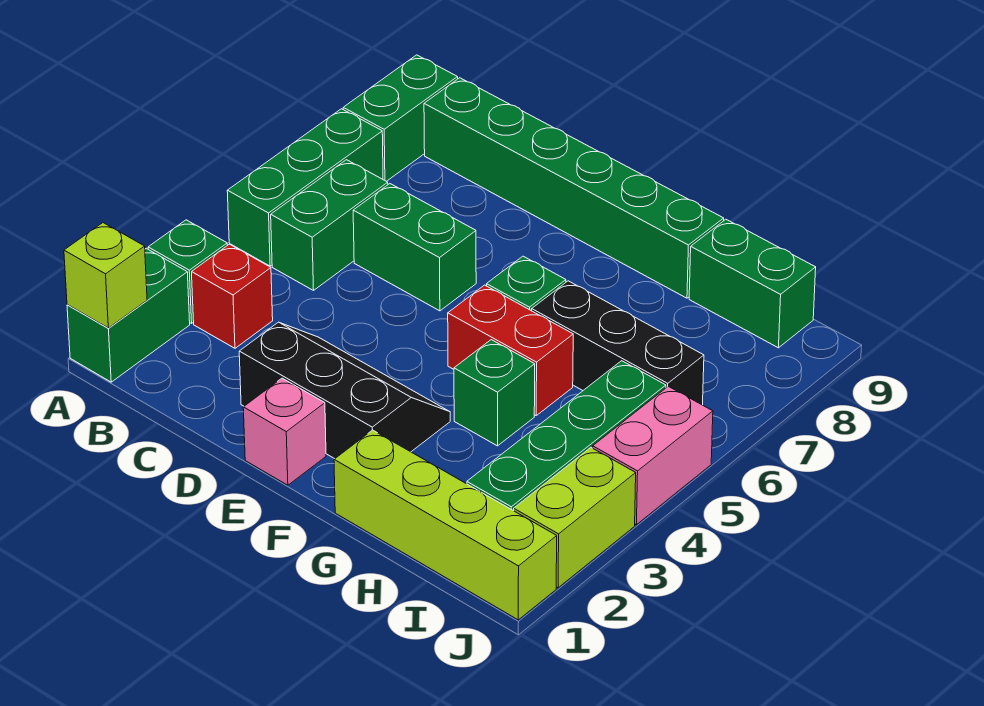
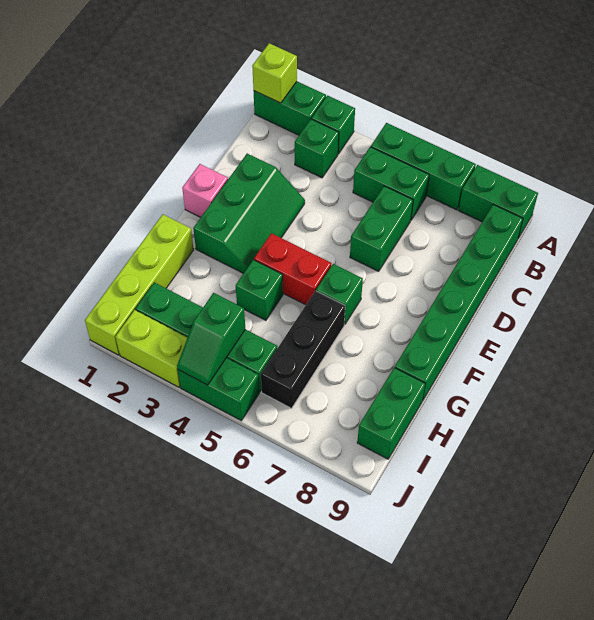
red 1x1 brick [192,244,273,348] -> green 1x1 brick [295,119,339,178]
black 2x3 slope [239,322,450,459] -> green 2x3 slope [193,154,305,273]
red 1x2 brick [448,285,573,415] -> red 1x2 brick turned to [254,233,331,305]
none -> green 1x2 slope [177,293,245,385]
pink 1x2 brick [593,386,713,525] -> green 1x2 brick [178,358,259,421]

